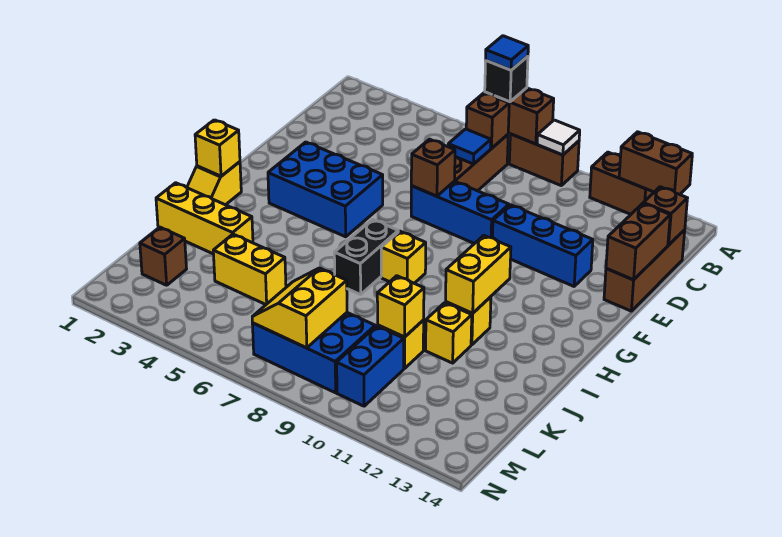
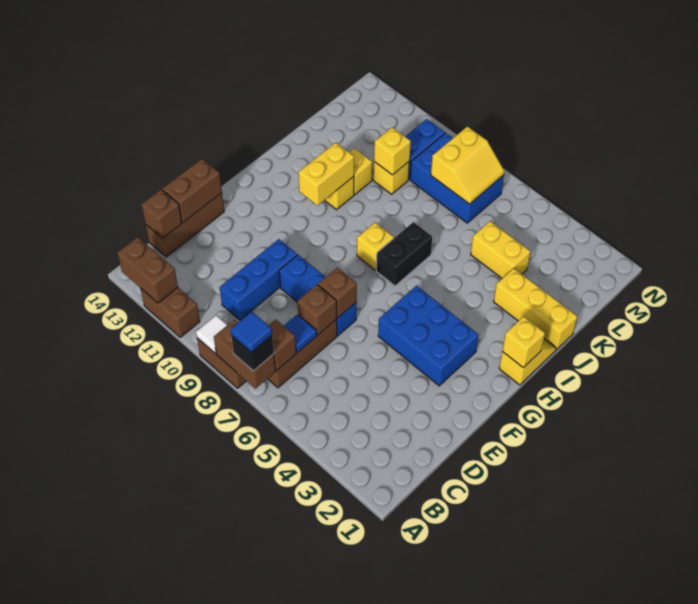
blue 1x3 brick [492,205,593,286] -> blue 1x3 brick turned to [220,239,297,320]
brown 1x1 brick [140,227,187,285] -> brown 1x1 brick moved to [297,285,337,335]

